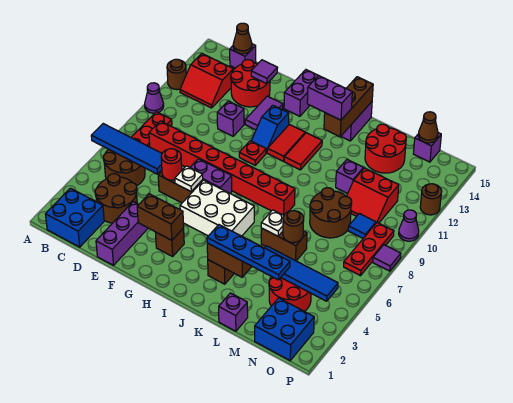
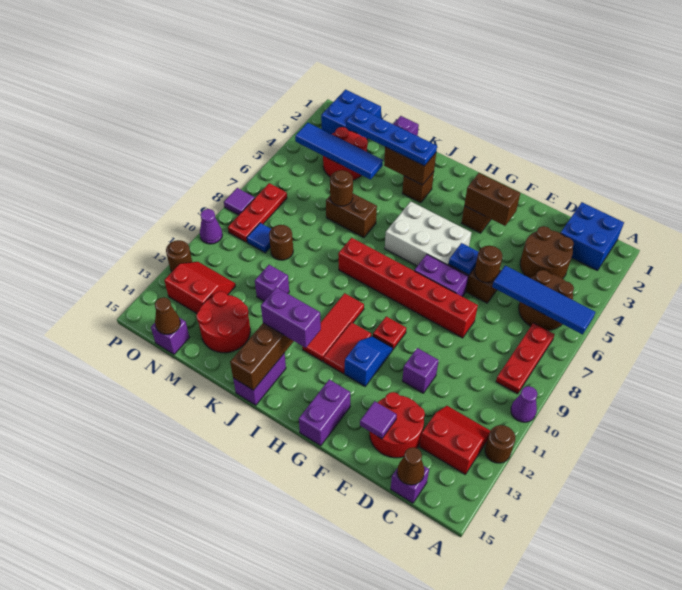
red 1x8 brick [149,121,295,215] -> red 1x6 brick [338,238,478,338]
purple 1x3 brick [96,202,148,265] -> none
red 1x1 round brick [161,149,182,180] -> brown 1x1 round brick [475,246,502,283]
white 1x1 plate [175,166,203,192] -> blue 1x1 plate [449,243,478,275]
purple 1x2 tile [245,96,283,130] -> none
red 1x2 tile [284,133,322,170] -> red 1x3 tile [302,293,364,361]
white 1x1 plate [261,210,284,236] -> none
brown 2x2 round brick [310,188,352,238] -> brown 1x1 round brick [269,225,293,260]
red 2x2 slope [346,168,399,223] -> red 2x2 slope moved to [164,262,236,313]

